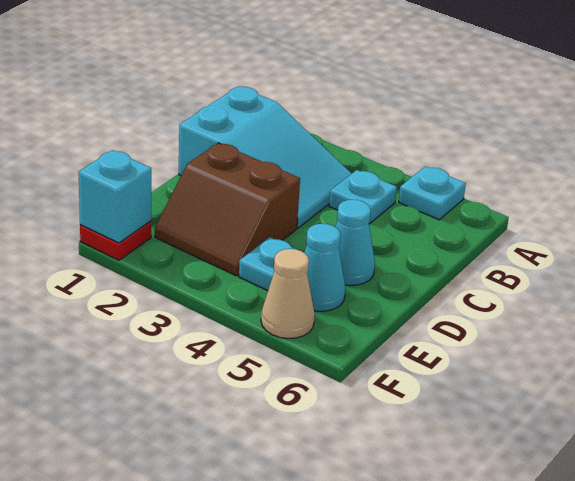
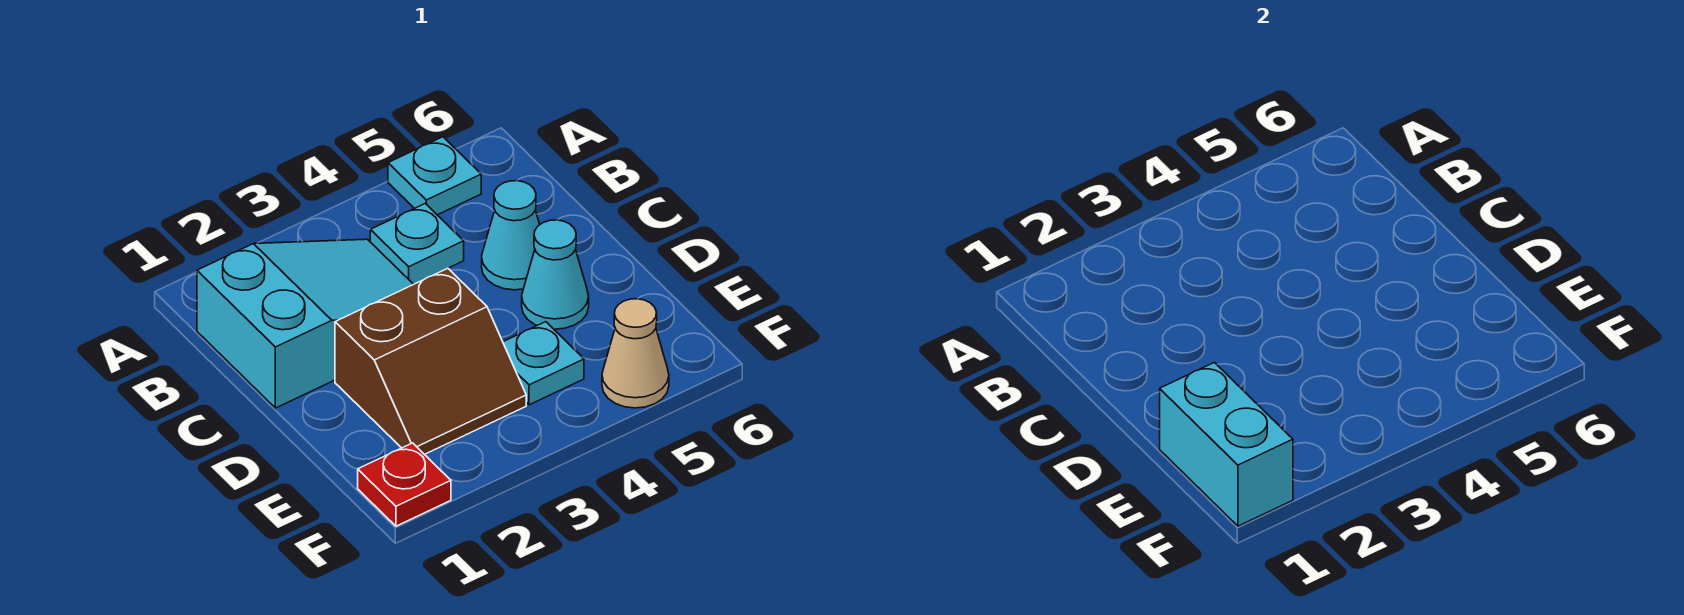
cyan 1x1 cone [304,224,345,311] -> cyan 1x1 cone moved to [482,181,540,290]
cyan 1x1 brick [78,150,151,243] -> cyan 1x2 brick [1160,363,1293,526]

